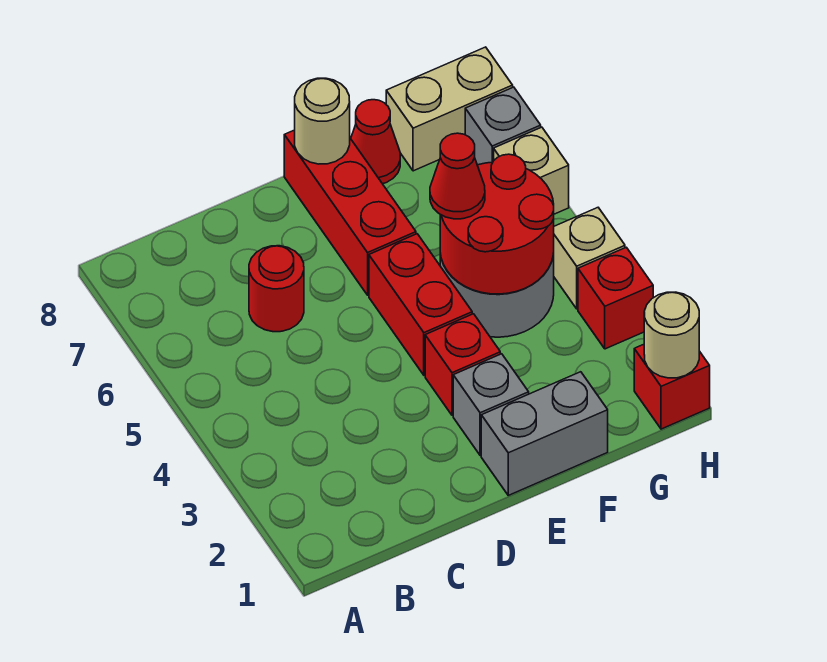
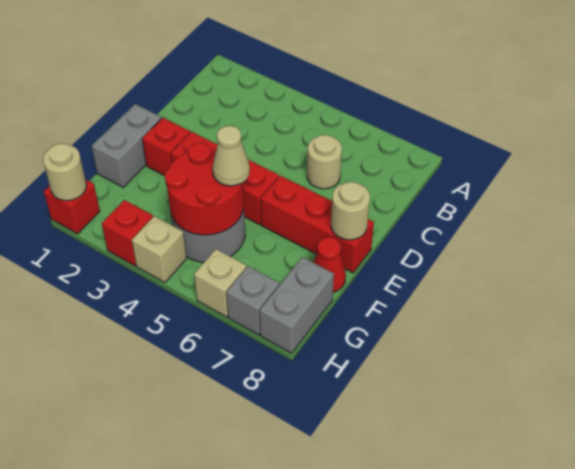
red 1x1 round brick [249,246,304,332] -> tan 1x1 round brick [307,135,342,189]
grey 1x1 brick [453,354,529,455] -> red 1x1 brick [142,118,190,175]
red 1x1 cone [430,133,485,219] -> tan 1x1 cone [212,126,250,186]
tan 1x2 brick [386,47,513,171] -> grey 1x2 brick [260,257,334,353]

